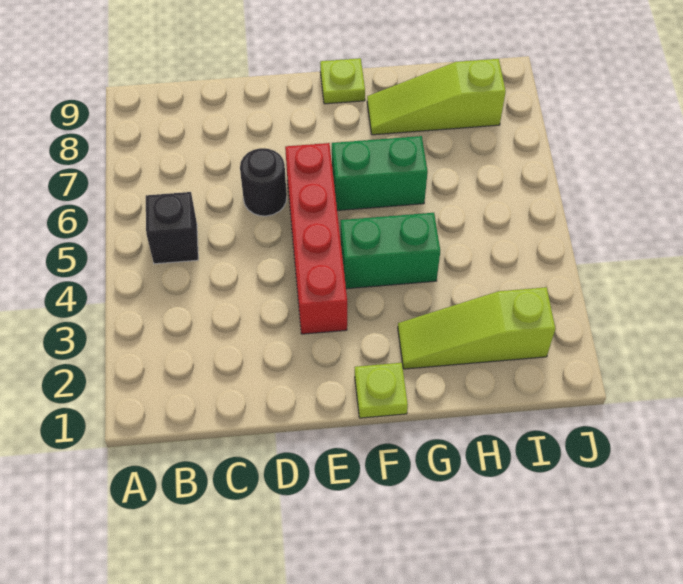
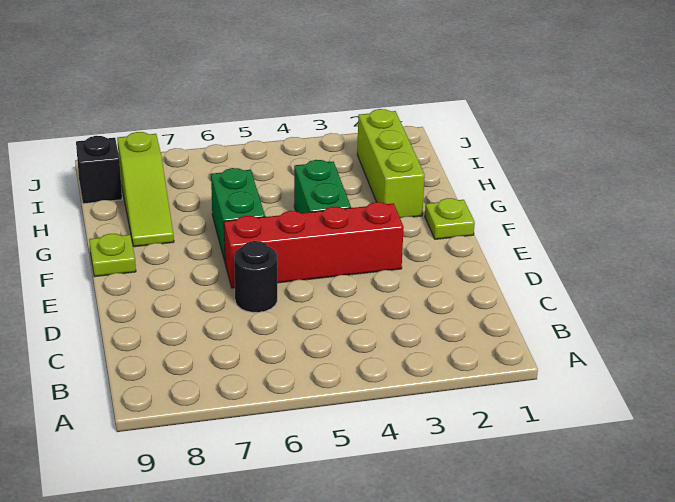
black 1x1 brick [146,192,198,264] -> black 1x1 brick moved to [76,136,122,204]
lime 1x3 slope [398,287,555,369] -> lime 1x3 brick [357,109,425,218]

